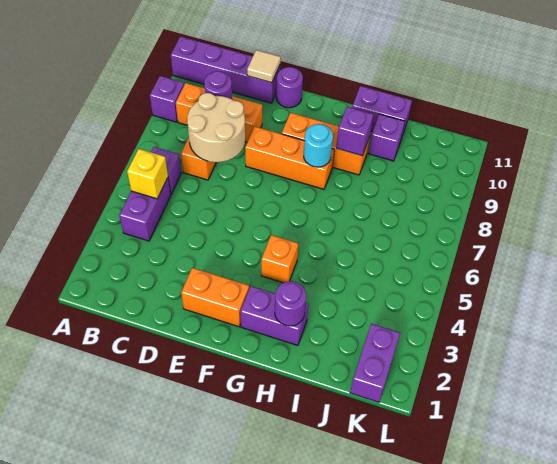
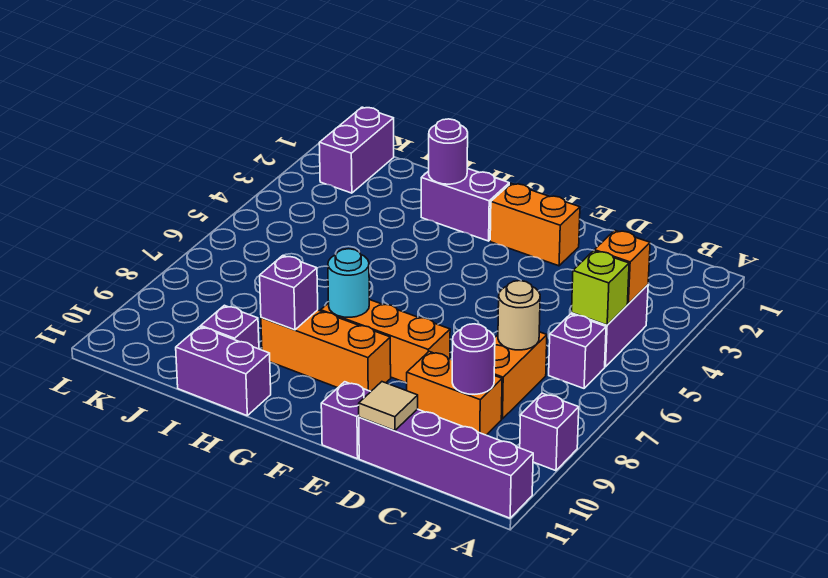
yellow 1x1 brick [127,149,168,199] -> lime 1x1 brick [572,251,629,325]
orange 1x3 brick [176,83,262,143] -> orange 1x2 brick [407,351,502,435]
tan 2x2 round brick [187,93,245,162] -> tan 1x1 round brick [498,281,540,350]
purple 1x1 round brick [276,67,303,108] -> purple 1x1 brick [321,382,371,459]
orange 1x1 brick [261,235,298,283] -> orange 1x1 brick moved to [594,230,650,304]

